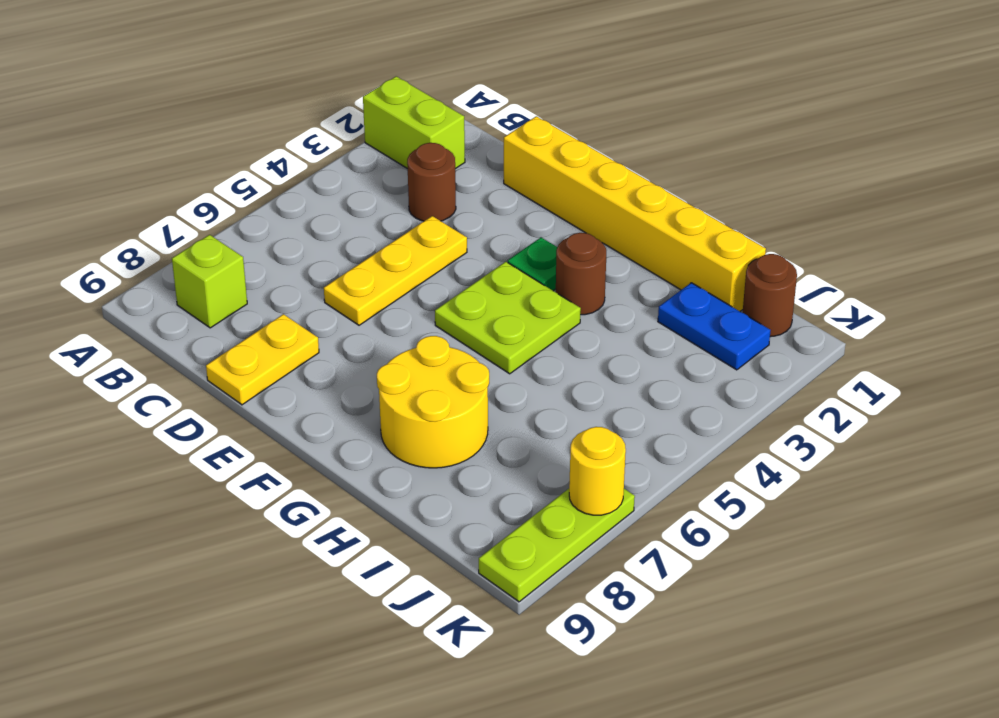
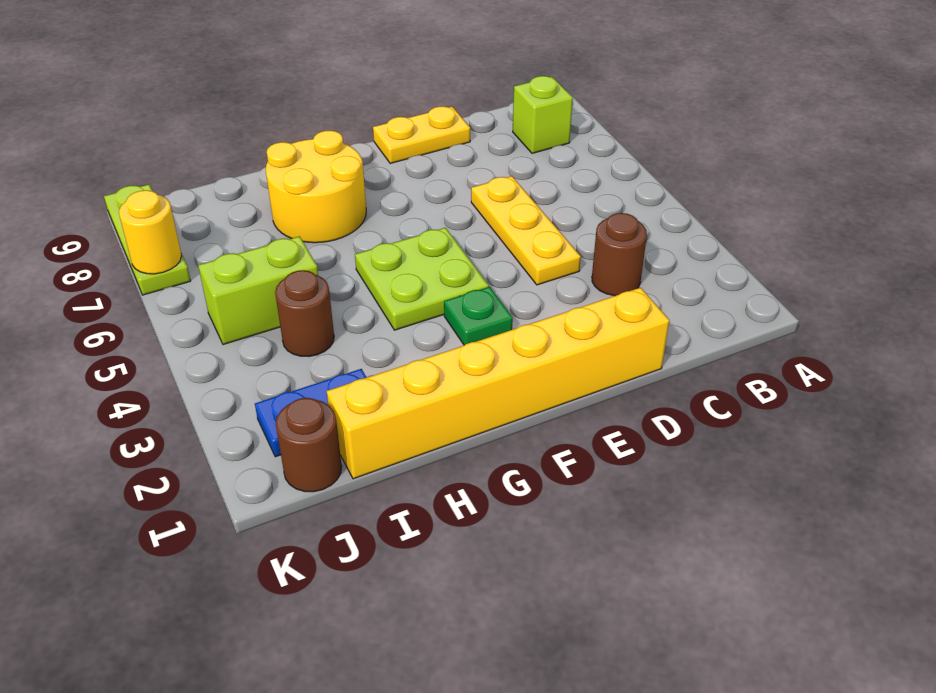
lime 1x2 brick [363,76,465,169] -> lime 1x2 brick moved to [198,236,318,345]
yellow 1x2 plate [206,314,319,405] -> yellow 1x2 plate turned to [373,106,470,164]
brown 1x1 round brick [556,233,606,315] -> brown 1x1 round brick moved to [275,270,334,356]

